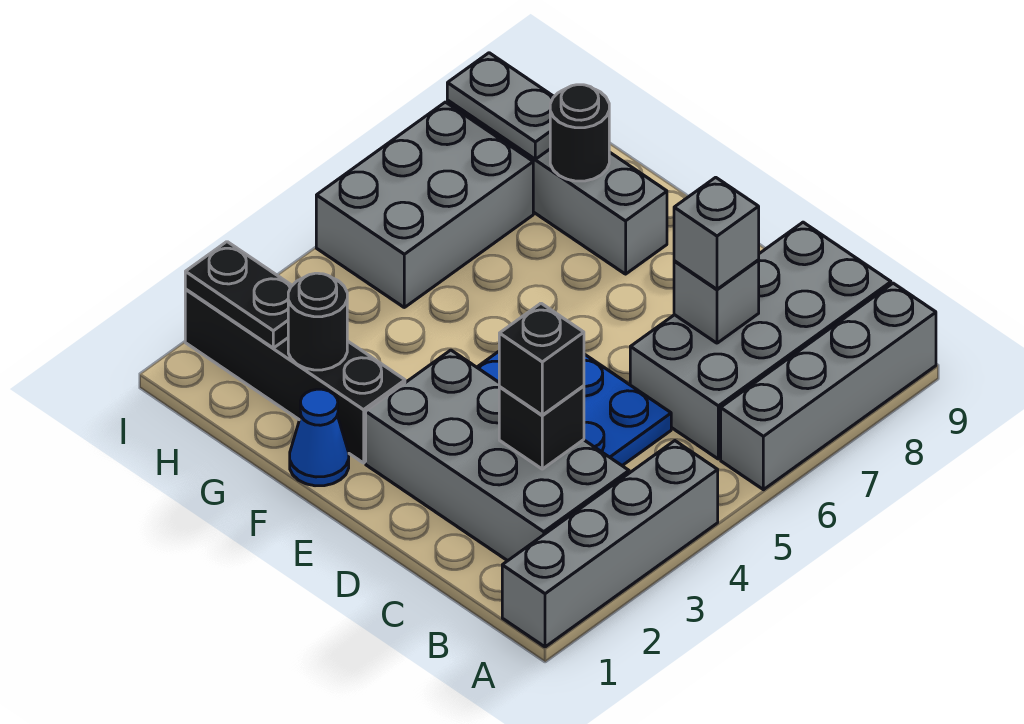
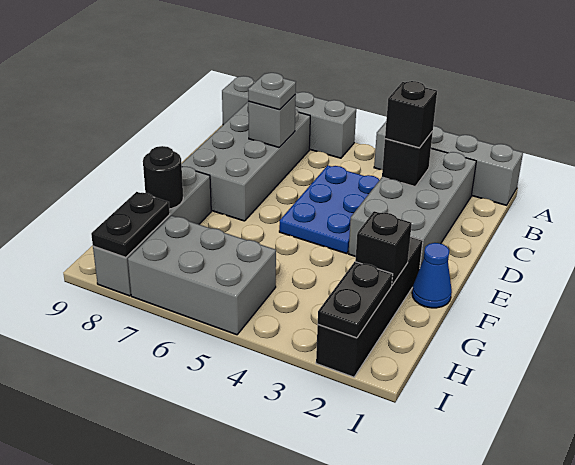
grey 2x4 brick [630,222,891,459] -> grey 2x4 brick turned to [182,102,310,221]
grey 1x1 brick [674,177,759,289] -> grey 1x1 plate [248,73,296,110]
black 1x1 round brick [288,273,347,370] -> black 1x1 brick [355,211,412,285]
grey 1x2 plate [447,53,554,159] -> black 1x2 plate [91,192,170,258]

